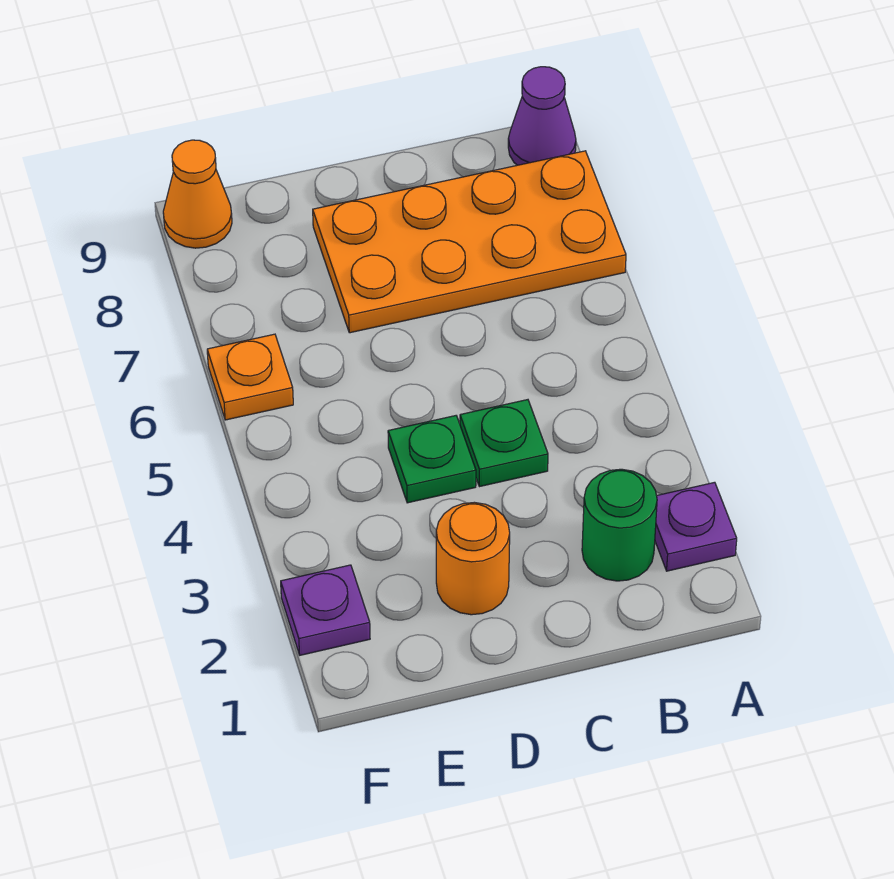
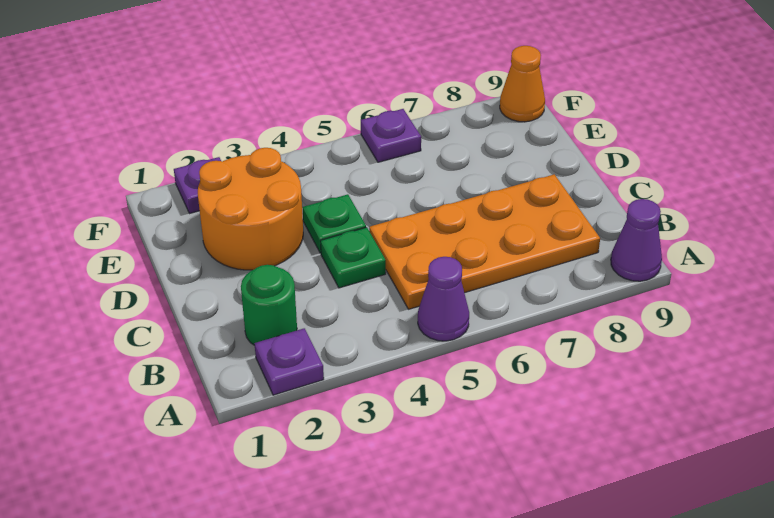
none -> purple 1x1 cone [418,257,469,341]
orange 2x4 plate [313,151,626,333] -> orange 2x4 plate turned to [369,174,600,309]
orange 1x1 round brick [436,502,510,615] -> orange 2x2 round brick [198,148,303,270]
orange 1x1 plate [207,334,293,420] -> purple 1x1 plate [361,109,421,162]

